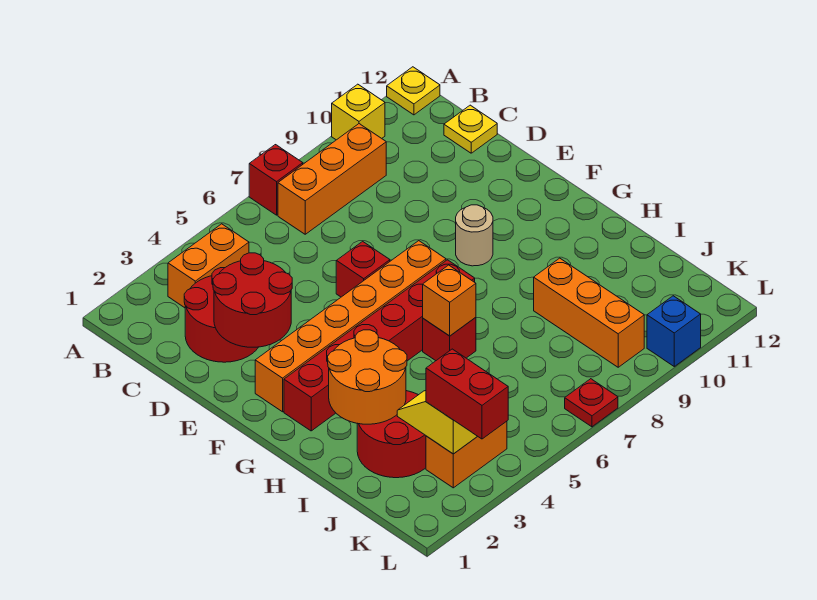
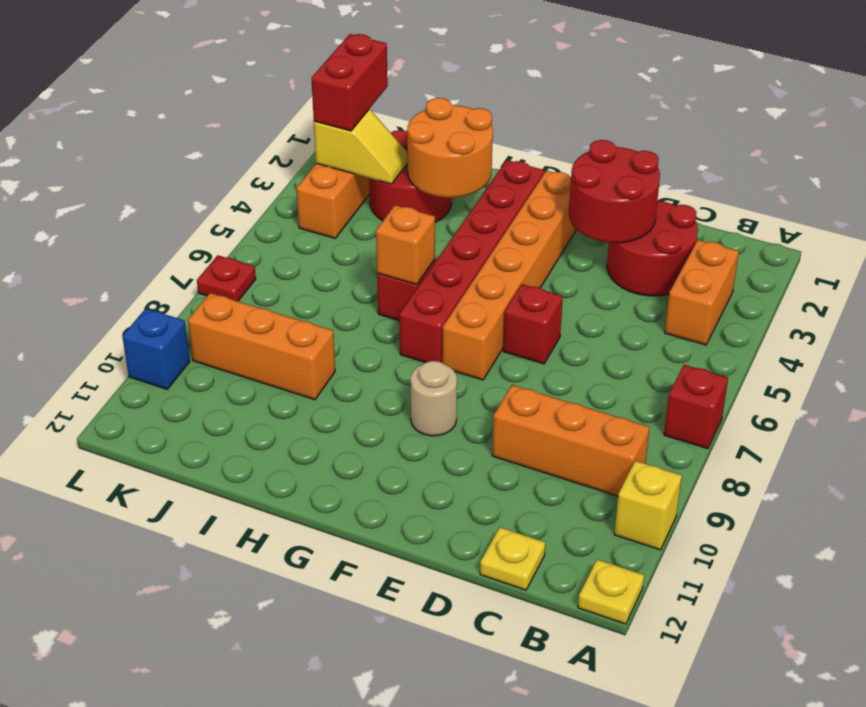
orange 1x3 brick [278,124,386,234] -> orange 1x3 brick turned to [492,385,650,496]
red 1x2 brick [426,349,508,439] -> red 1x2 brick turned to [311,34,388,131]

